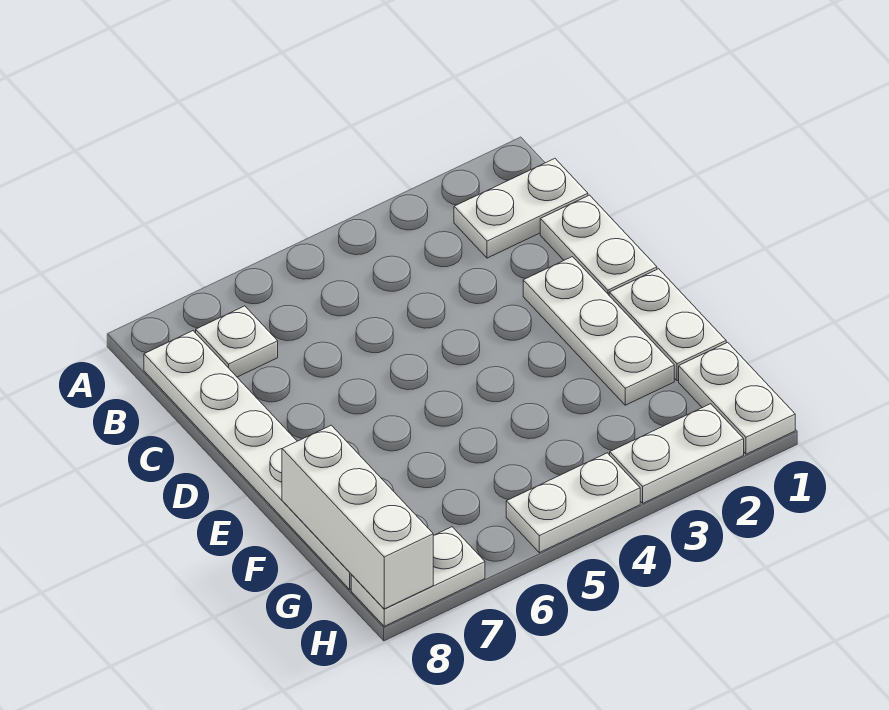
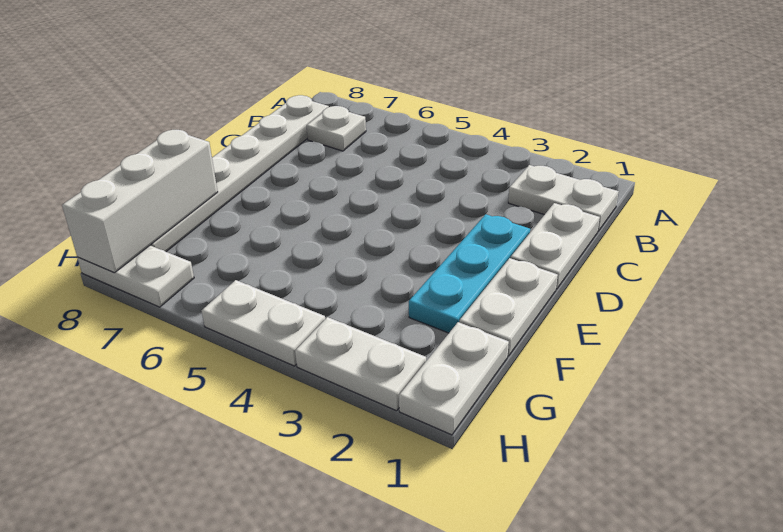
white 1x3 plate [523,257,674,405] -> cyan 1x3 plate [409,214,530,333]

